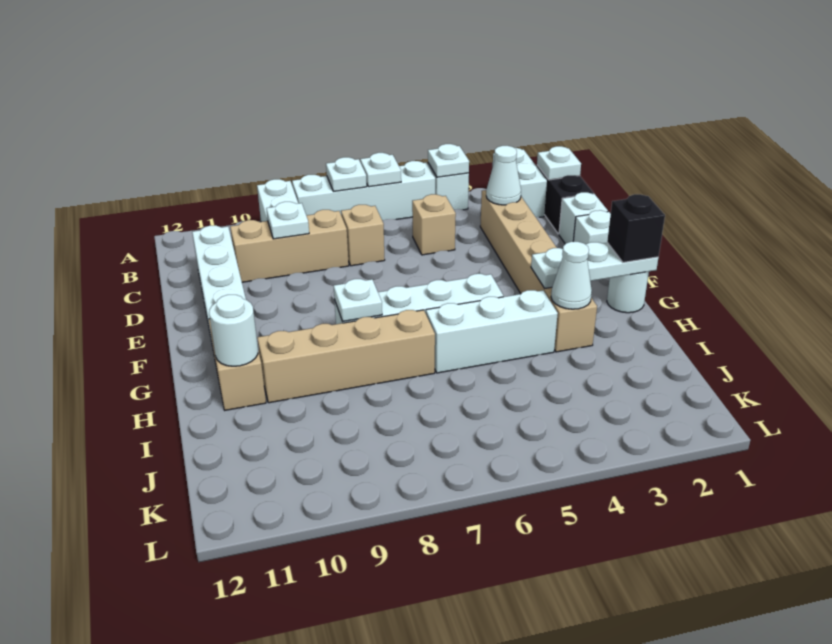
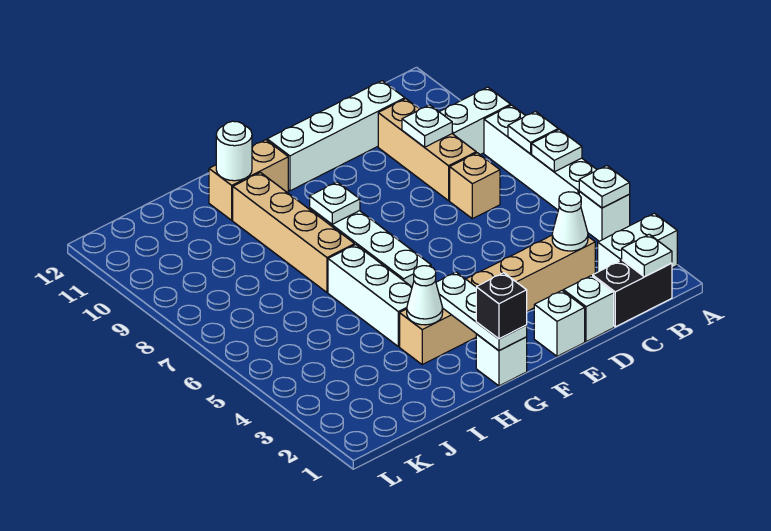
tan 1x1 brick [412,194,456,255] -> none
white 1x1 round brick [607,272,649,313] -> white 1x1 brick [476,334,527,386]

